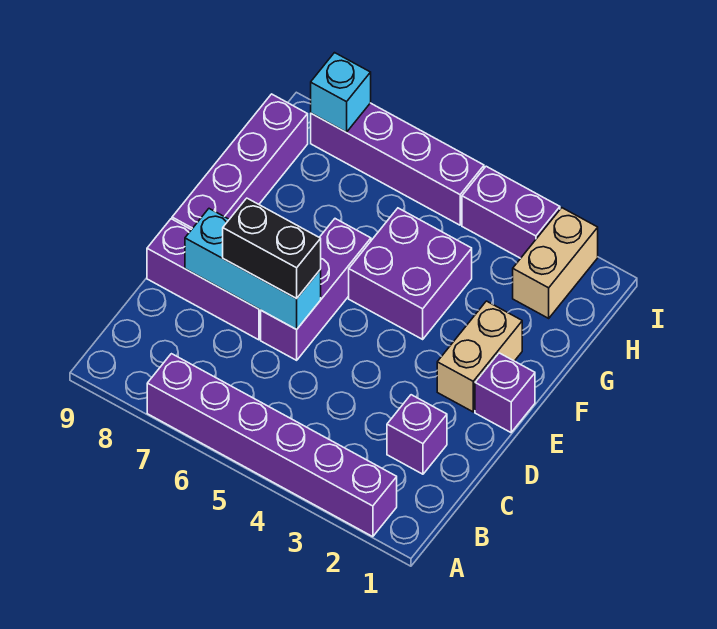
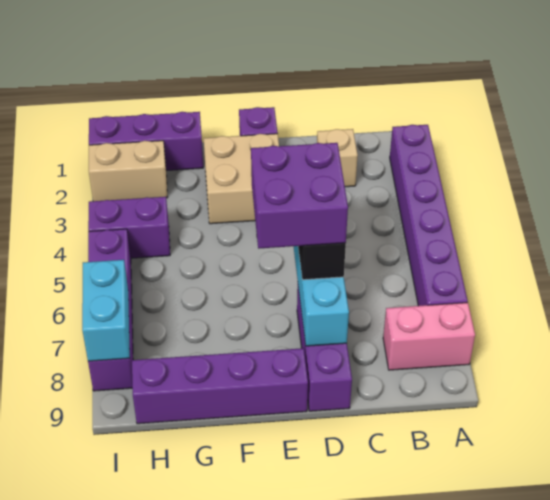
none -> pink 1x2 brick [383,303,475,370]
purple 1x1 brick [387,395,447,474] -> tan 1x1 brick [317,129,358,187]
purple 1x3 brick [261,219,371,360] -> purple 1x3 brick moved to [89,112,203,171]
tan 1x2 brick [437,301,522,412] -> tan 2x2 brick [204,134,279,224]
purple 2x2 brick [349,208,472,339] -> purple 2x2 brick moved to [251,143,348,249]
purple 1x2 brick [462,166,560,258] -> purple 1x2 brick turned to [88,197,170,258]
cyan 1x1 brick [311,53,371,132] -> cyan 1x2 brick [82,260,130,361]

